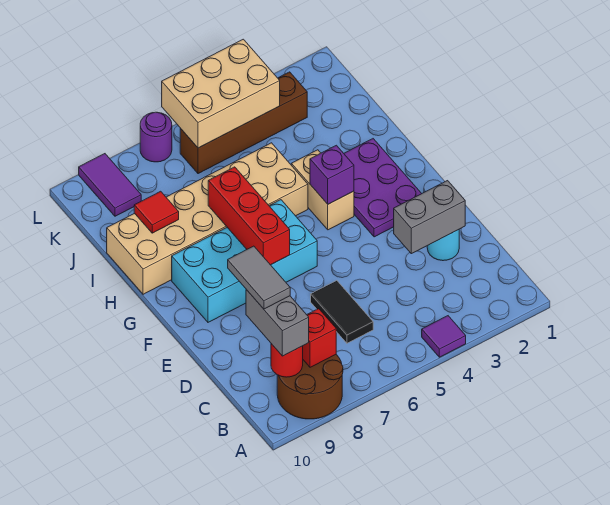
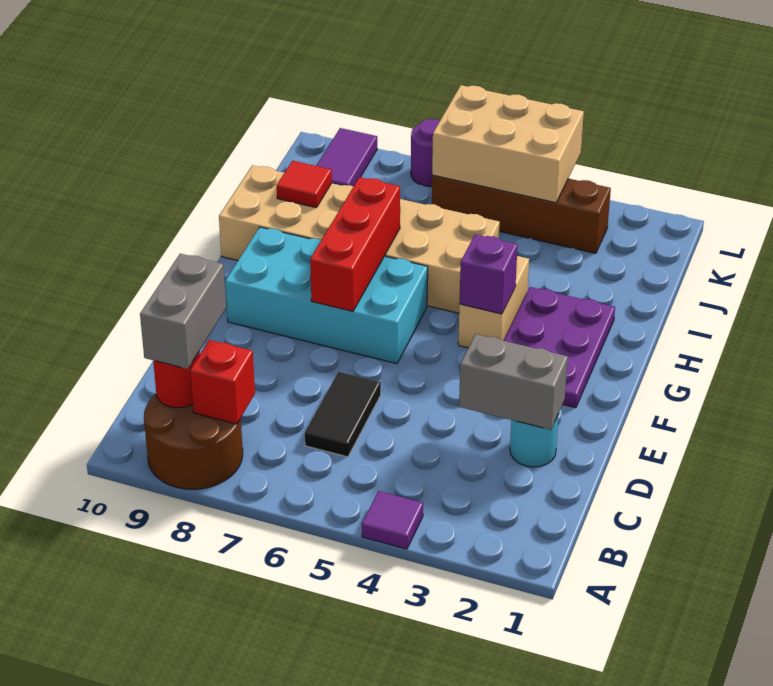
grey 1x2 tile [228,246,290,309] -> none

